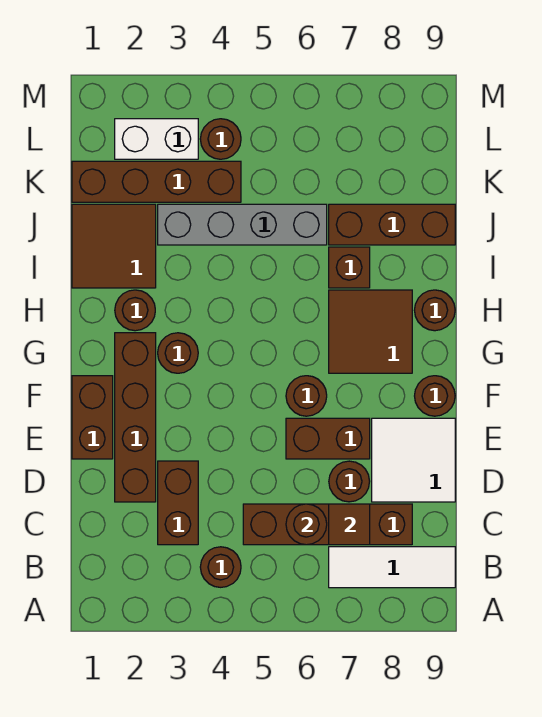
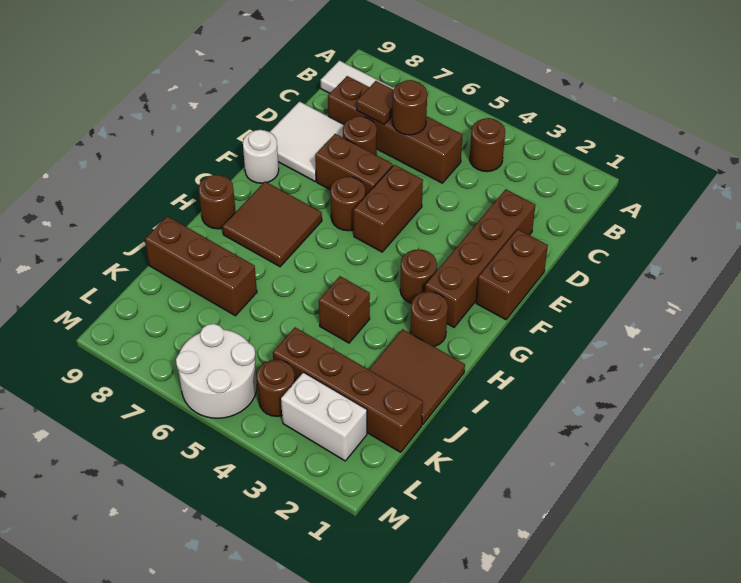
brown 1x2 brick [158,461,198,545] -> brown 1x2 brick moved to [354,165,423,252]
brown 1x1 round brick [415,376,455,416] -> white 1x1 round brick [243,130,279,183]
brown 1x1 brick [329,247,370,288] -> brown 1x1 brick moved to [319,276,370,343]
grey 1x4 brick [158,204,327,245] -> none
none -> white 2x2 round brick [176,324,257,418]

